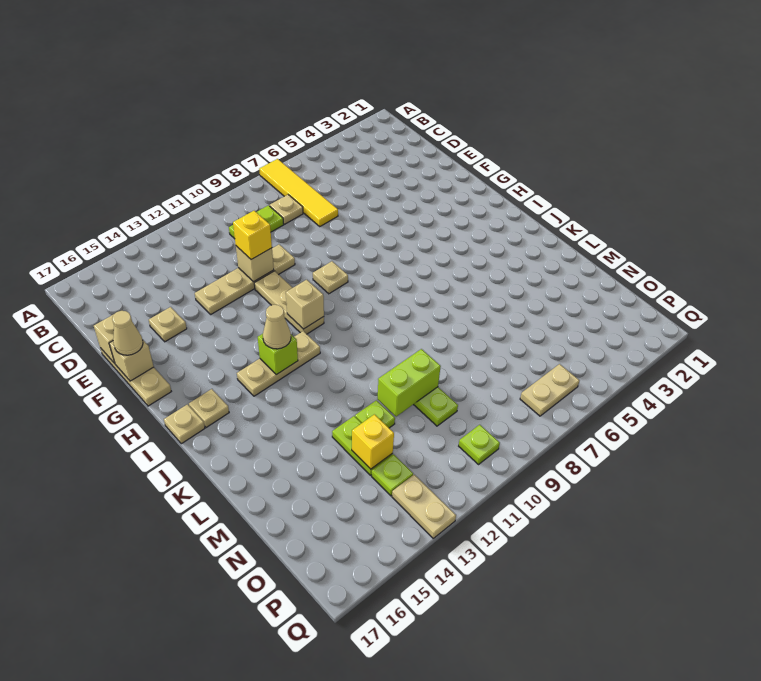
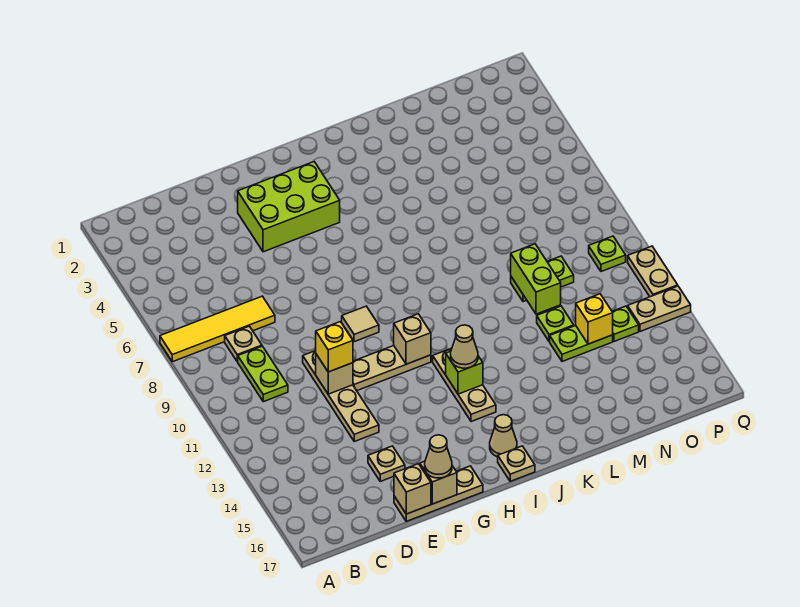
none -> lime 2x3 brick [238,162,340,252]
tan 1x1 plate [313,261,348,294] -> tan 1x1 tile [342,306,379,342]
tan 1x1 plate [189,389,229,428] -> tan 1x1 cone [490,415,517,457]
tan 1x2 plate [520,364,579,416] -> tan 1x2 plate moved to [628,246,678,297]

